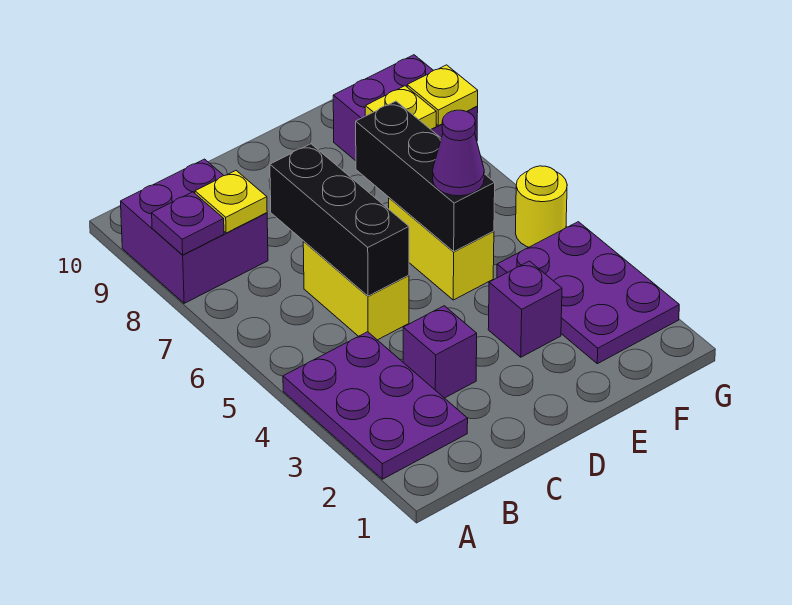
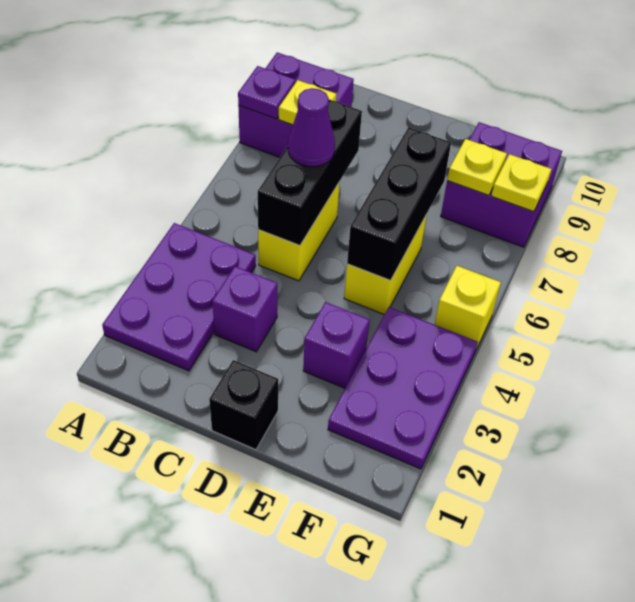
none -> black 1x1 brick [209,360,278,450]
purple 1x1 cone [433,110,484,196] -> purple 1x1 cone moved to [288,88,335,167]
yellow 1x1 round brick [516,166,567,247] -> yellow 1x1 brick [435,266,501,349]

